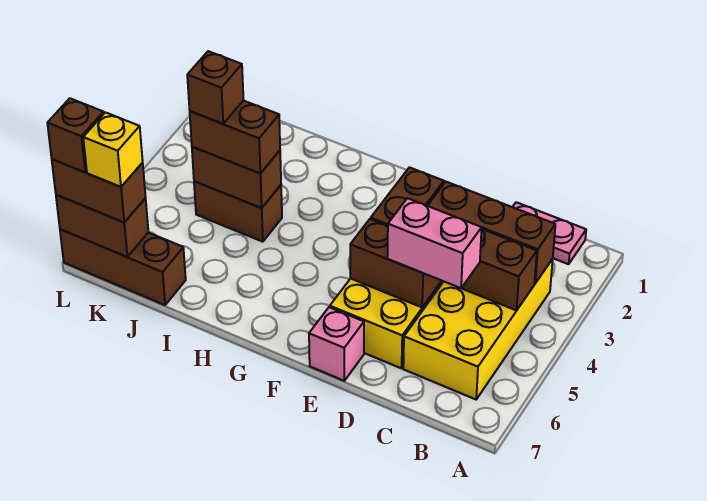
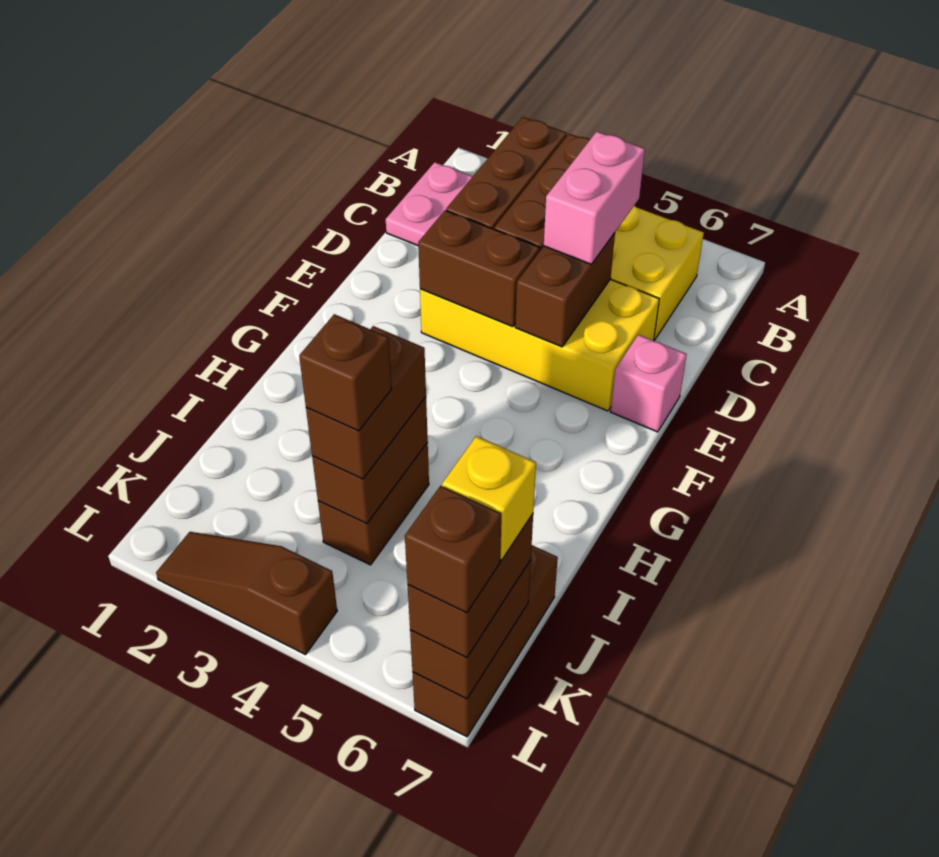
none -> brown 1x3 slope [156,532,337,655]

